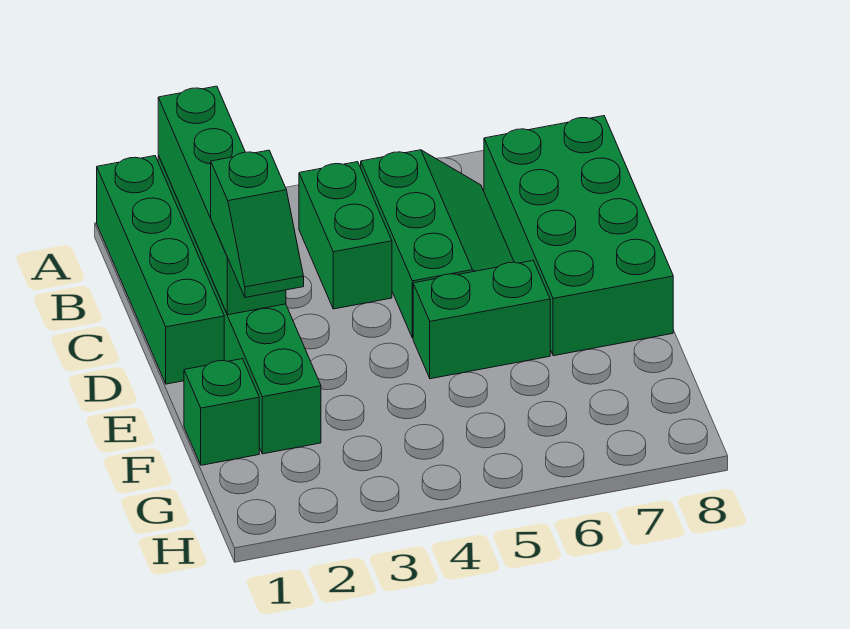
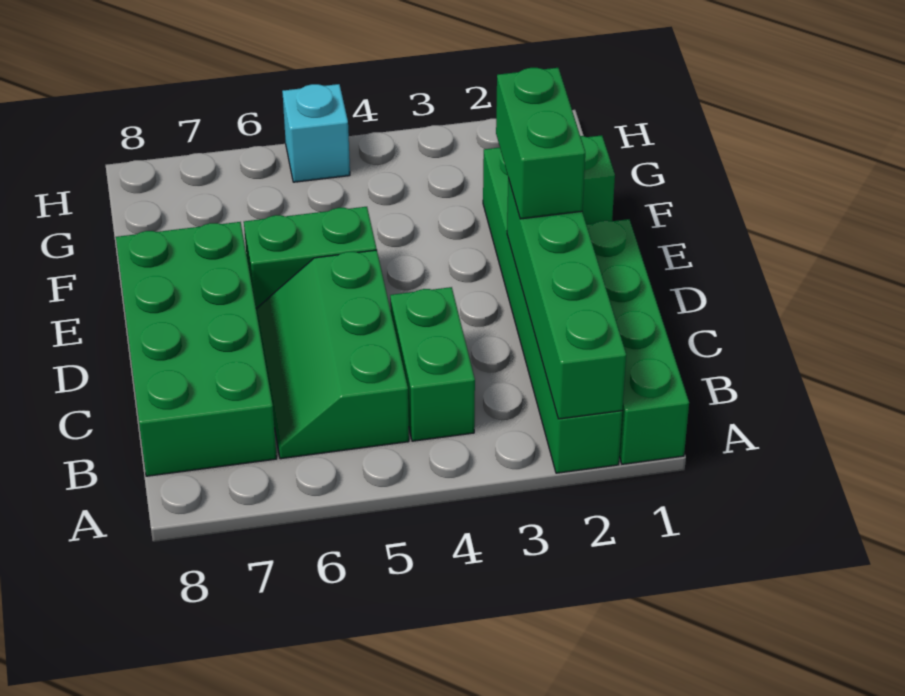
green 1x2 slope [211,150,304,298] -> green 1x2 brick [496,68,585,219]
none -> cyan 1x1 brick [282,84,350,182]

